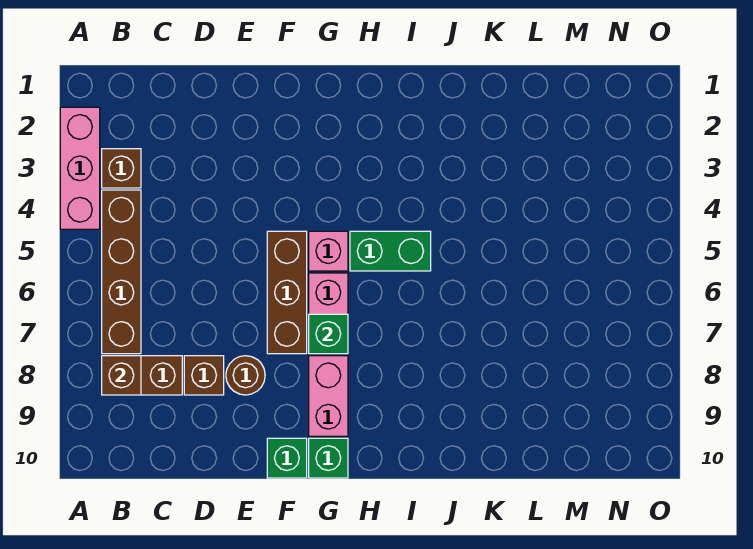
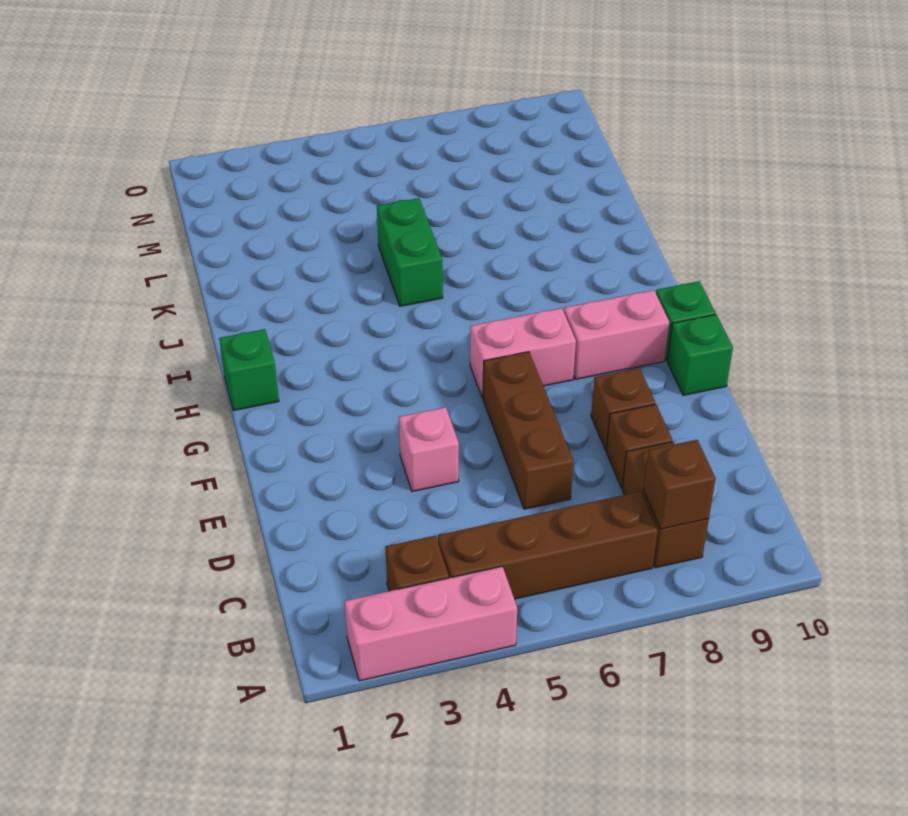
brown 1x1 round brick [226,356,265,395] -> brown 1x1 brick [591,368,655,451]
brown 1x3 brick [267,231,307,354] -> brown 1x3 brick turned to [483,352,574,509]
pink 1x1 brick [309,231,348,271] -> pink 1x1 brick moved to [399,407,459,492]
green 1x1 brick [309,314,348,354] -> green 1x1 brick moved to [219,329,279,411]
green 1x2 brick [350,231,431,271] -> green 1x2 brick moved to [377,198,443,306]

